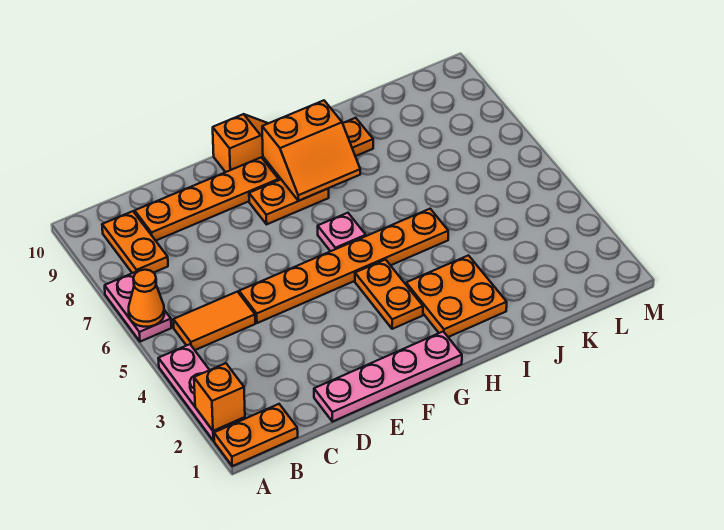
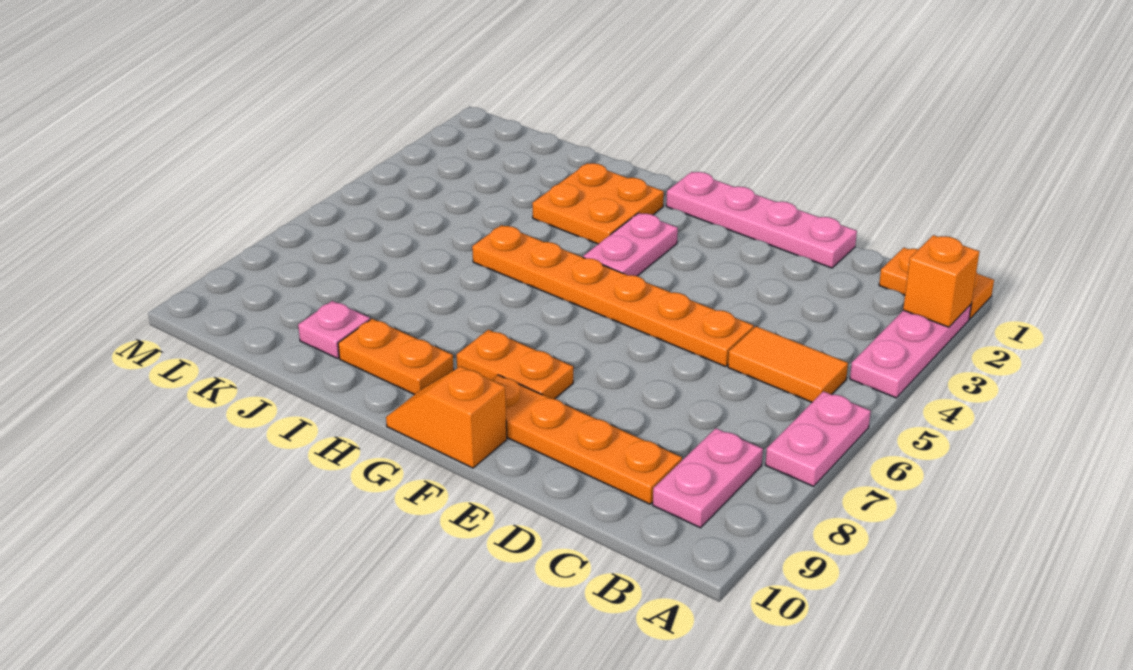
orange 1x1 cone [129,270,164,327] -> none
orange 1x2 plate [102,211,168,273] -> pink 1x2 plate [653,428,763,528]
orange 1x2 plate [355,260,423,329] -> pink 1x2 plate [583,213,678,276]
pink 1x1 plate [318,213,366,251] -> pink 1x1 plate moved to [298,301,370,358]
orange 2x2 slope [262,100,360,201] -> none

